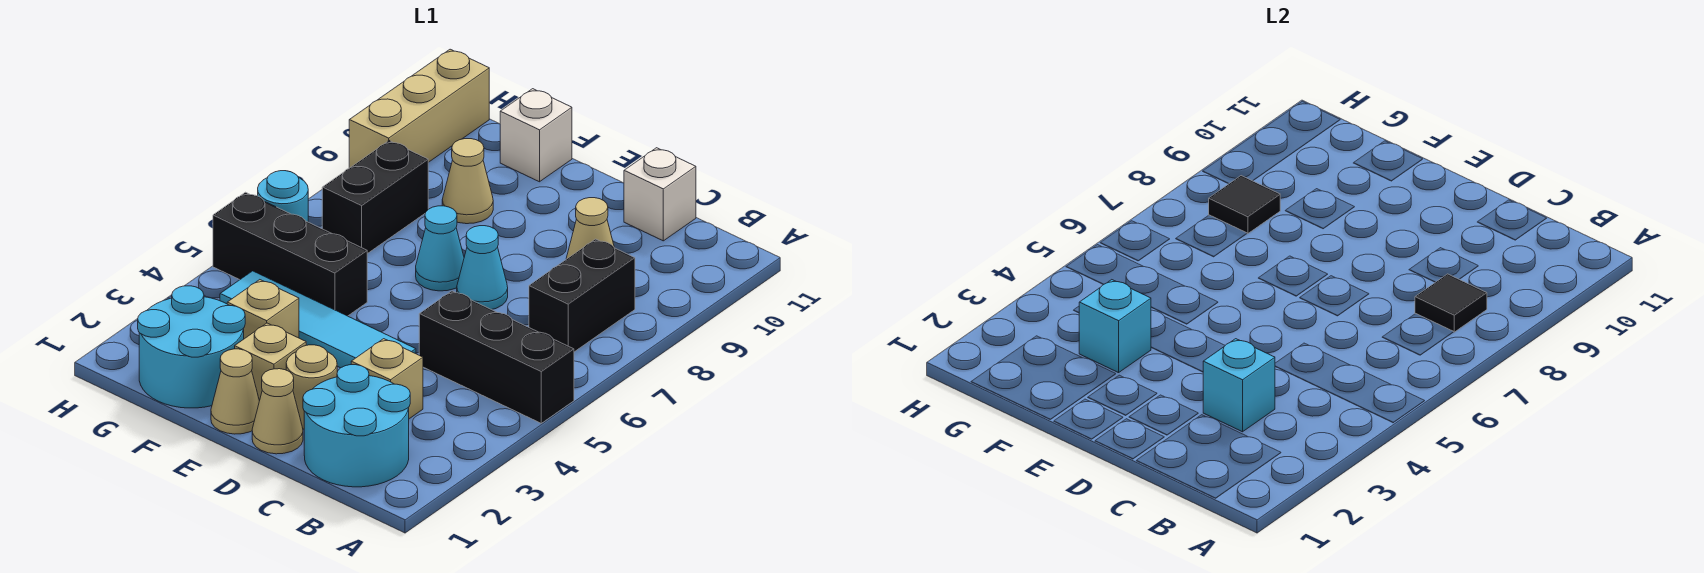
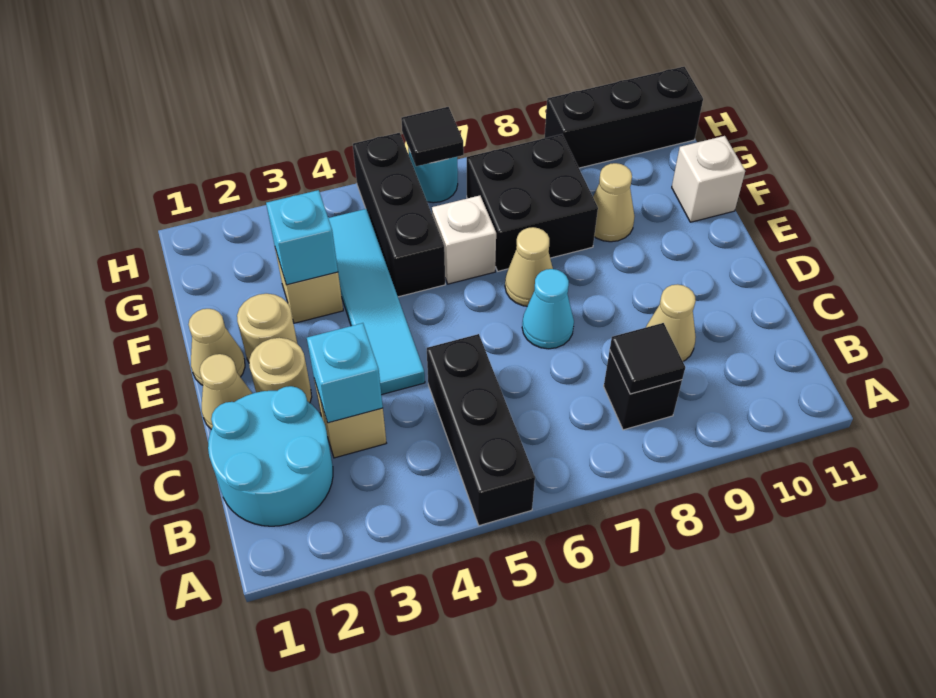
black 1x2 brick [529,239,635,352] -> black 1x1 brick [604,350,682,430]
white 1x1 brick [624,148,696,241] -> white 1x1 brick moved to [432,196,496,284]
tan 1x1 brick [235,323,306,401] -> tan 1x1 round brick [237,294,297,362]
cyan 1x1 cone [416,206,464,291] -> tan 1x1 cone [505,227,553,306]
cyan 2x2 round brick [138,286,245,408] -> none
black 1x2 brick [322,141,428,254] -> black 2x2 brick [467,134,598,271]
black 1x1 tile [1209,176,1280,234] -> black 1x1 tile moved to [401,107,464,166]
tan 1x3 brick [349,49,489,168] -> black 1x3 brick [544,67,703,168]

